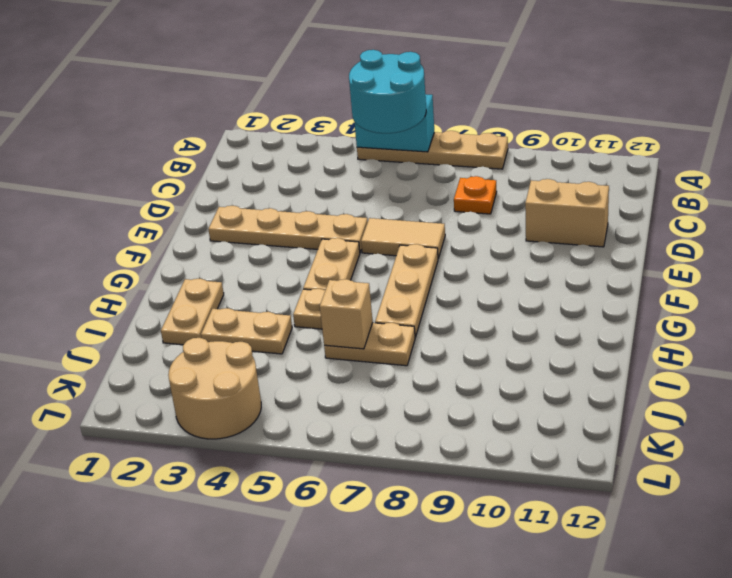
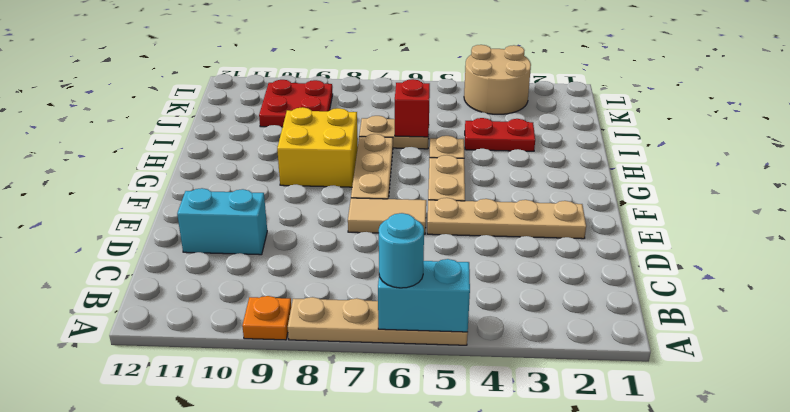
cyan 2x2 round brick [349,50,426,133] -> cyan 1x1 round brick [379,213,424,288]
orange 1x1 plate [454,176,497,214] -> orange 1x1 plate moved to [242,296,291,340]
tan 1x2 brick [525,179,609,247] -> cyan 1x2 brick [177,188,267,255]
none -> yellow 2x2 brick [277,107,358,187]
tan 1x2 plate [161,279,224,345] -> none
tan 1x2 plate [201,308,292,354] -> red 1x2 plate [465,118,535,151]
tan 1x1 brick [320,279,373,349] -> red 1x1 brick [395,79,430,137]
none -> red 2x2 plate [259,80,333,127]

